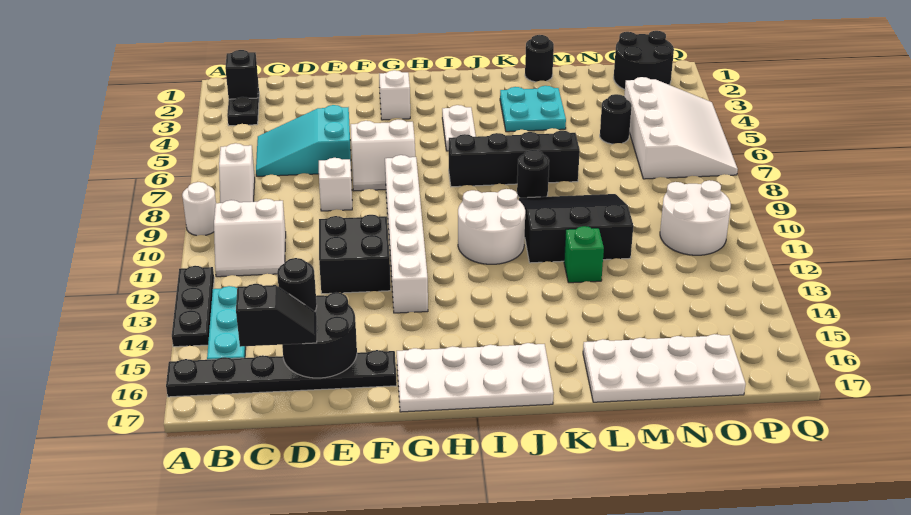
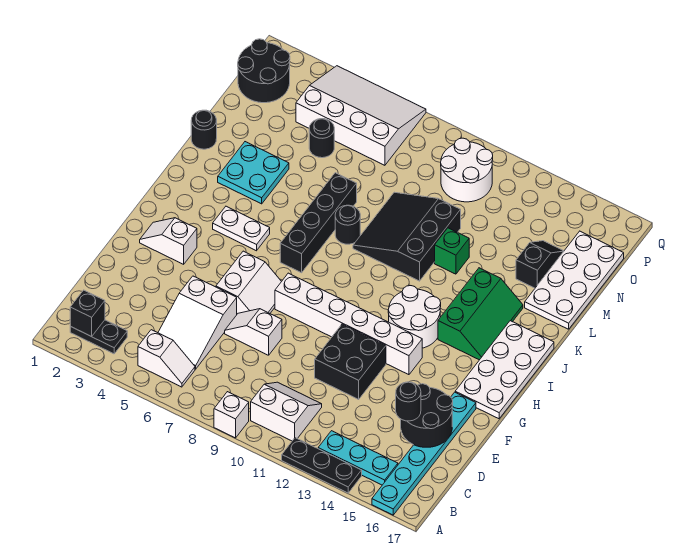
white 1x1 round brick [182,182,216,236] -> white 1x1 brick [214,392,249,438]
black 1x6 plate [166,350,397,397] -> cyan 1x6 plate [372,392,476,515]
white 1x2 slope [219,143,255,203] -> white 1x2 slope moved to [138,330,195,387]
white 2x2 slope [214,199,286,277] -> white 2x2 slope turned to [251,382,322,441]
cyan 2x3 slope [256,105,351,176] -> white 2x3 slope [158,276,237,369]
black 1x2 slope [236,284,317,347] -> black 1x2 slope moved to [516,241,564,288]
white 2x2 round brick [458,189,525,264] -> white 2x2 round brick moved to [388,286,441,348]
none -> green 2x3 slope [438,268,523,360]

